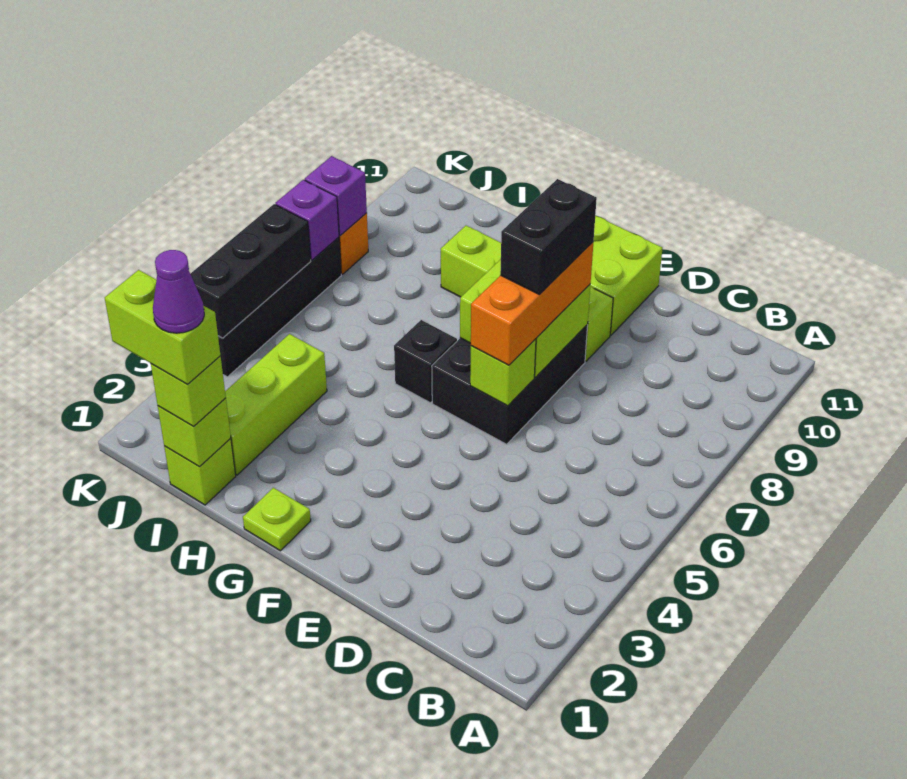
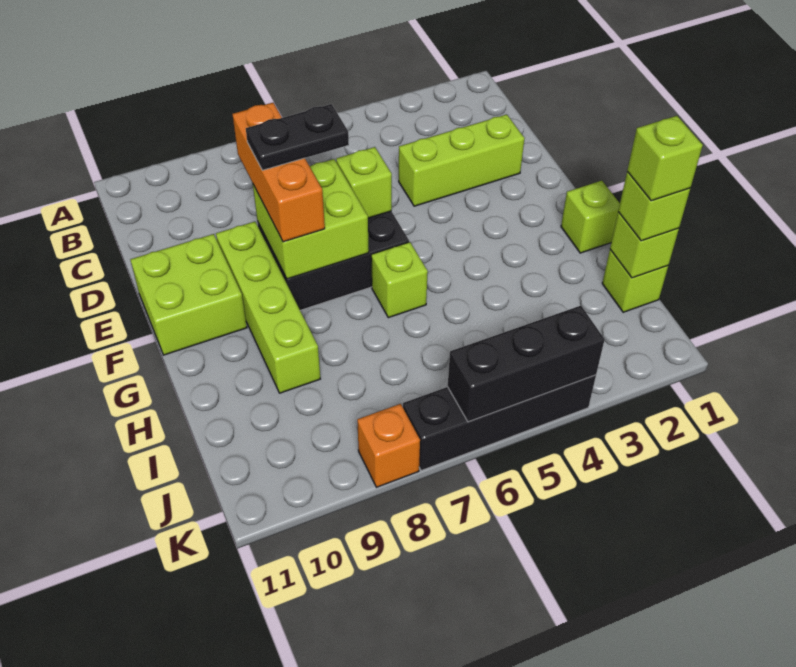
orange 1x3 brick [471,242,593,365] -> orange 1x3 brick turned to [232,103,325,242]
black 1x2 brick [500,179,597,295] -> black 1x2 plate [246,104,349,170]
lime 1x1 plate [243,488,311,551] -> lime 1x1 brick [561,181,620,253]
black 1x1 brick [394,320,457,403] -> lime 1x1 brick [371,242,428,318]
lime 1x2 brick [105,270,220,384] -> lime 1x1 brick [627,116,703,201]
purple 1x1 cone [153,250,204,333] -> none
lime 1x3 brick [225,334,327,475] -> lime 1x3 brick moved to [399,114,525,206]
purple 1x1 brick [276,180,339,260] -> none
purple 1x1 brick [305,156,367,236] -> none

